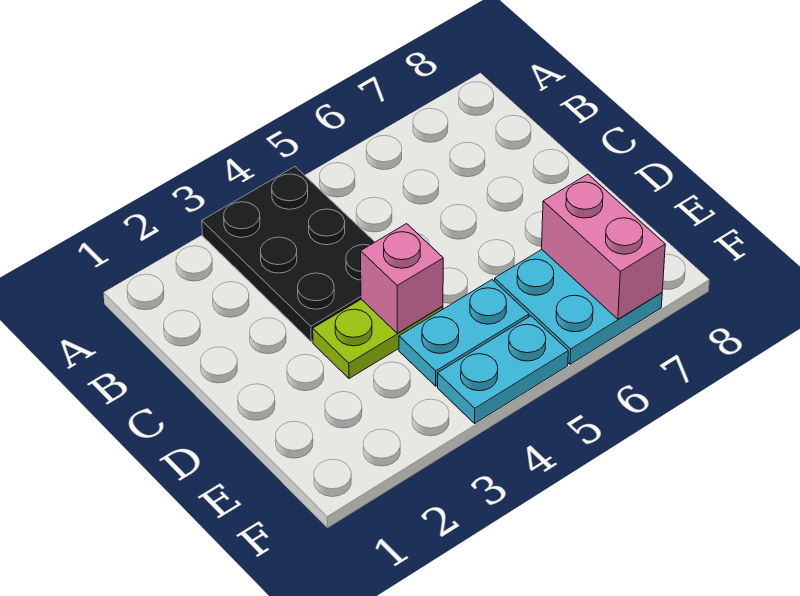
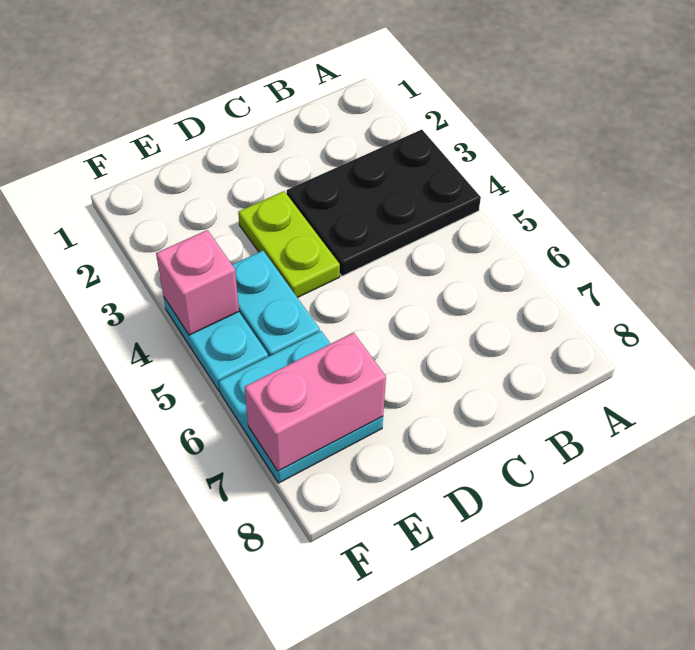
pink 1x1 brick [361,224,443,333] -> pink 1x1 brick moved to [156,230,239,335]

